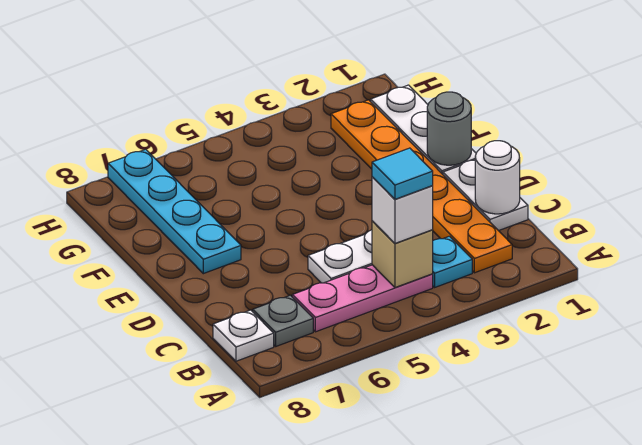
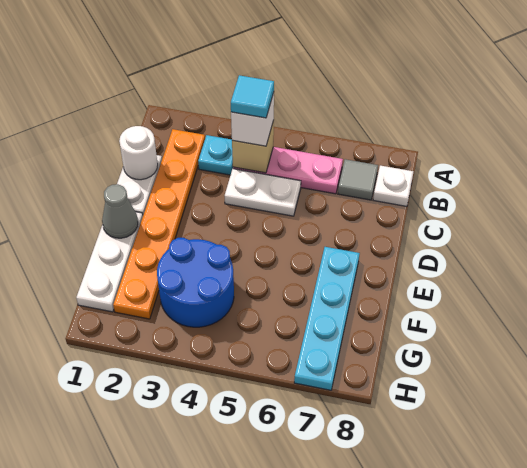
grey 1x1 plate [252,295,313,346] -> grey 1x1 tile [338,159,378,200]
grey 1x1 round brick [427,92,471,165] -> grey 1x1 cone [102,184,138,238]
none -> blue 2x2 round brick [157,238,234,327]

